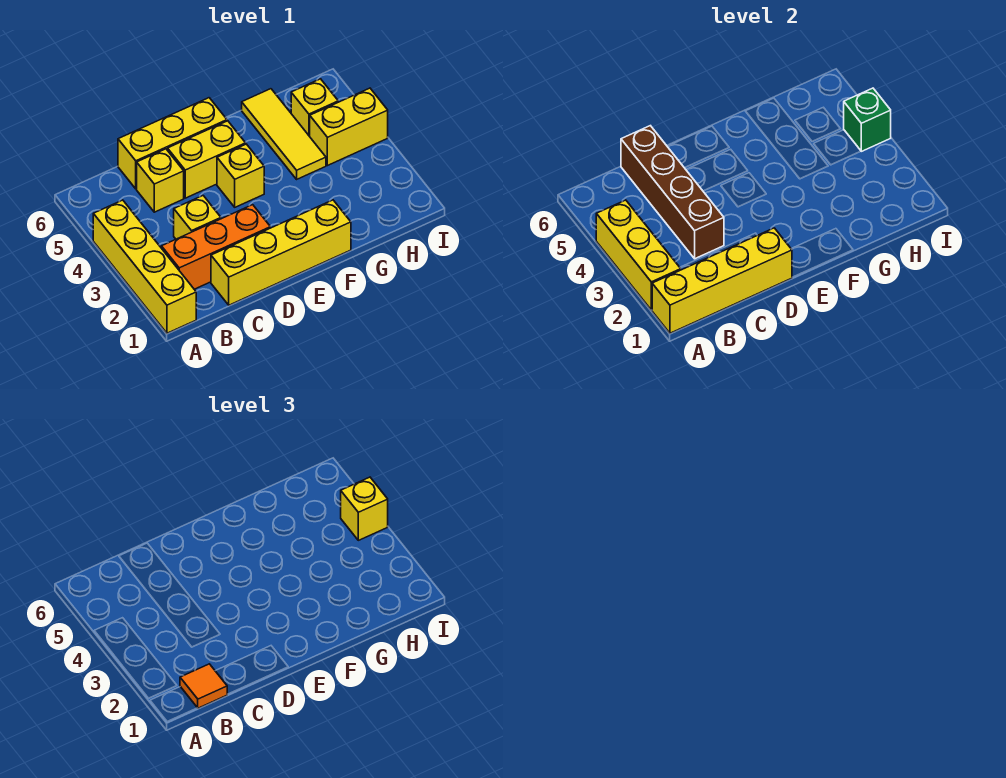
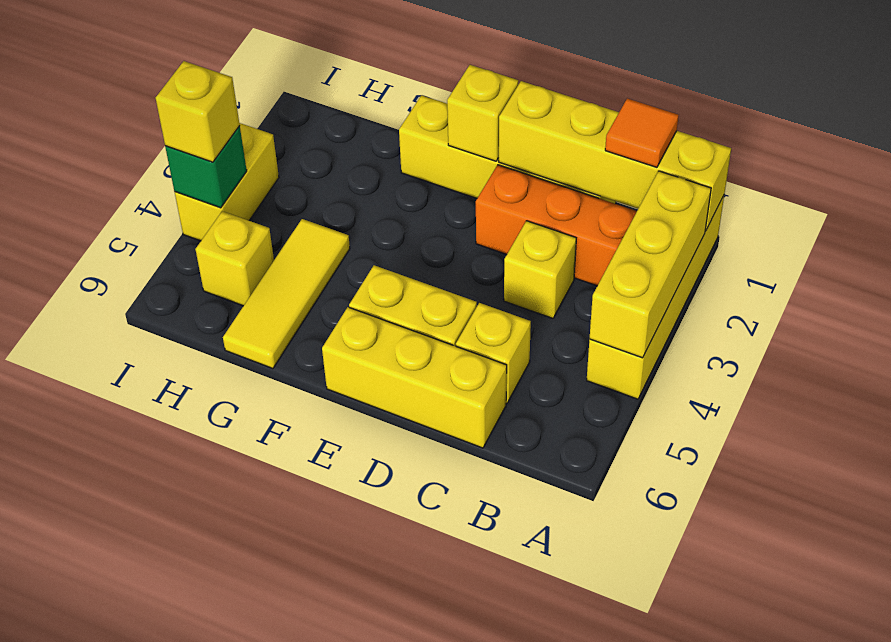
brown 1x4 brick [621,126,724,259] -> none
yellow 1x1 brick [217,144,264,207] -> yellow 1x1 brick moved to [447,65,518,161]
yellow 1x2 brick [310,88,388,166] -> yellow 1x2 brick turned to [175,123,279,241]

